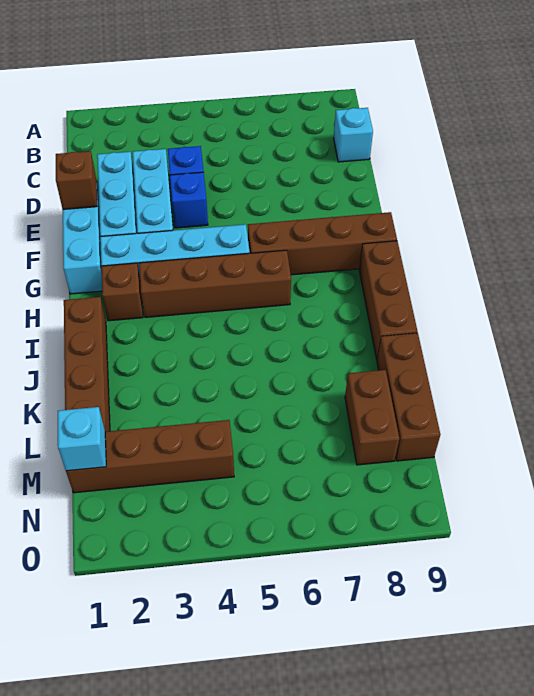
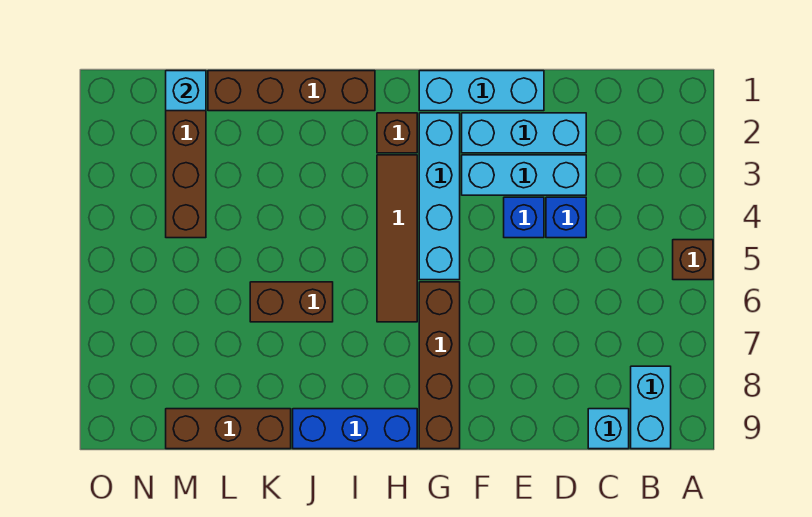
none -> cyan 1x2 brick [631,366,671,449]
brown 1x1 brick [56,151,97,209] -> brown 1x1 brick moved to [673,240,713,280]
brown 1x4 brick [139,250,291,317] -> brown 1x4 tile [377,155,417,322]
brown 1x3 brick [359,241,418,359] -> blue 1x3 brick [293,409,417,449]
brown 1x2 brick [345,370,399,465] -> brown 1x2 brick moved to [250,282,333,322]

